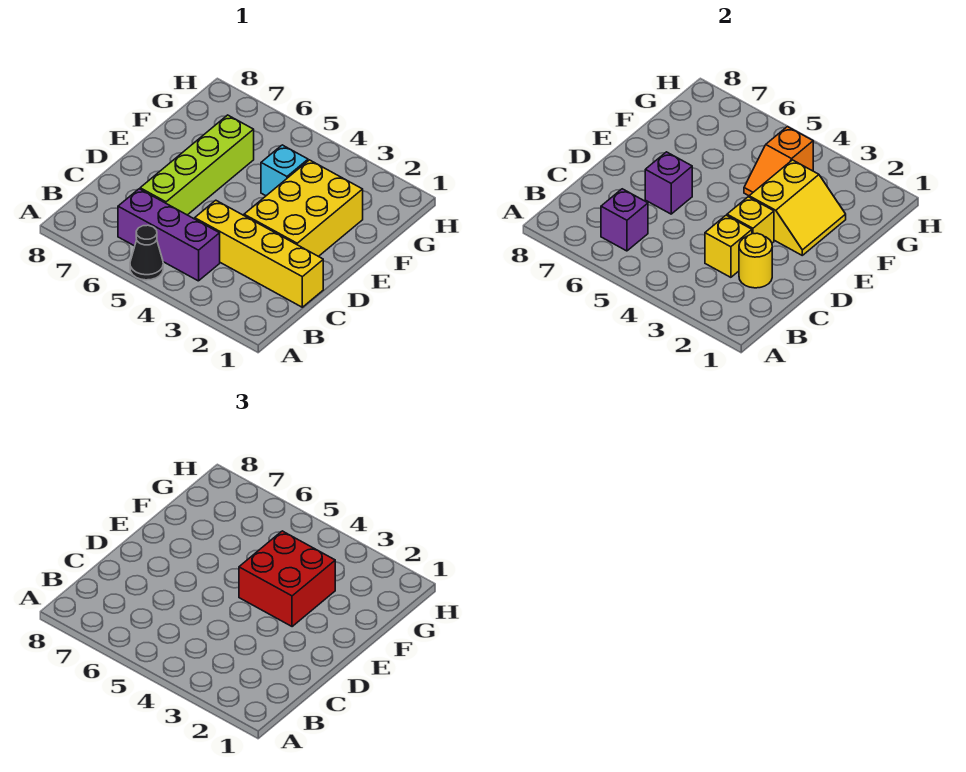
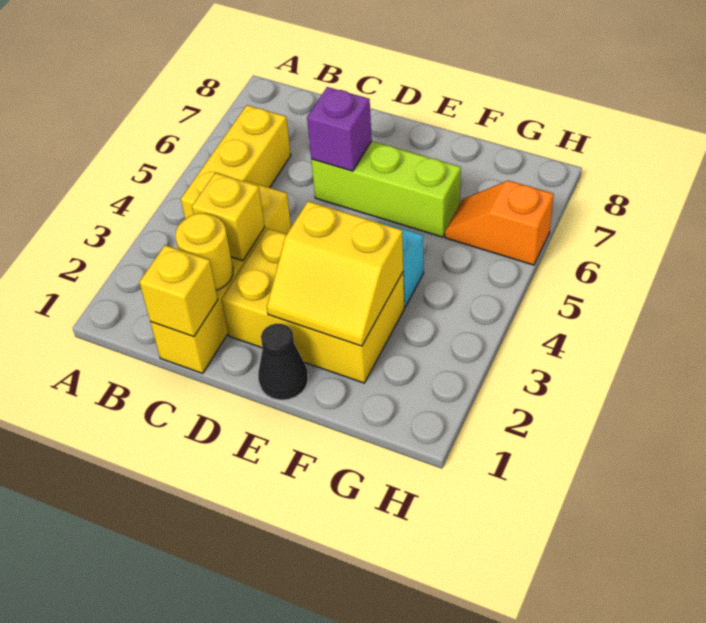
black 1x1 cone [130,225,163,280] -> black 1x1 cone moved to [258,324,308,400]
purple 1x3 brick [118,189,220,281] -> yellow 1x3 brick [181,105,291,219]
purple 1x1 brick [601,189,648,251] -> none
lime 1x4 brick [140,115,254,215] -> lime 1x3 brick [311,141,461,237]
yellow 1x1 brick [727,197,774,243] -> yellow 1x1 brick moved to [139,245,218,337]
red 2x2 brick [239,531,335,627] -> none
orange 1x2 slope [744,127,813,196] -> orange 1x2 slope moved to [445,181,554,265]

